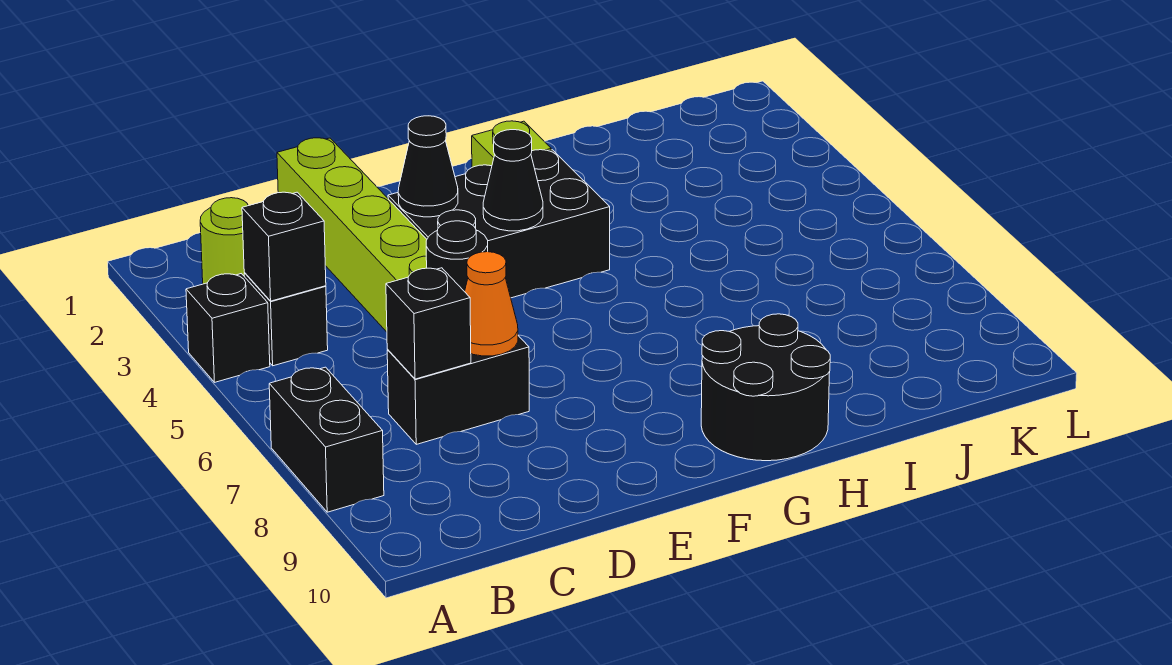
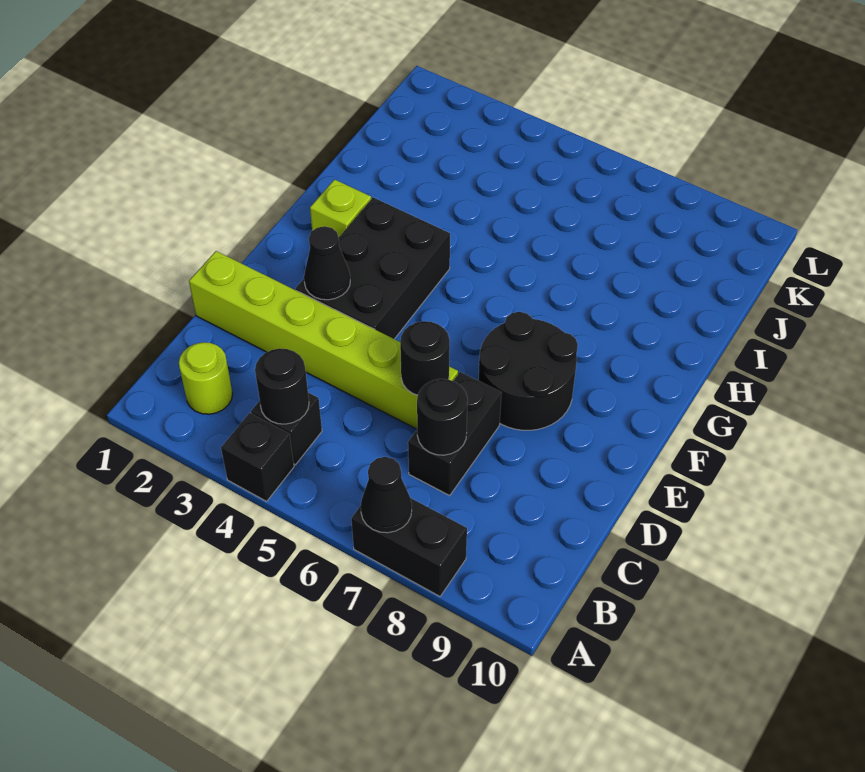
black 1x1 brick [242,192,326,301] -> black 1x1 round brick [255,348,309,424]
black 1x1 brick [386,268,471,379] -> black 1x1 round brick [417,379,468,455]
orange 1x1 cone [465,252,518,356] -> none
black 1x1 cone [483,130,543,231] -> black 1x1 cone moved to [361,457,412,533]
black 2x2 round brick [701,314,830,461] -> black 2x2 round brick moved to [479,312,578,430]

